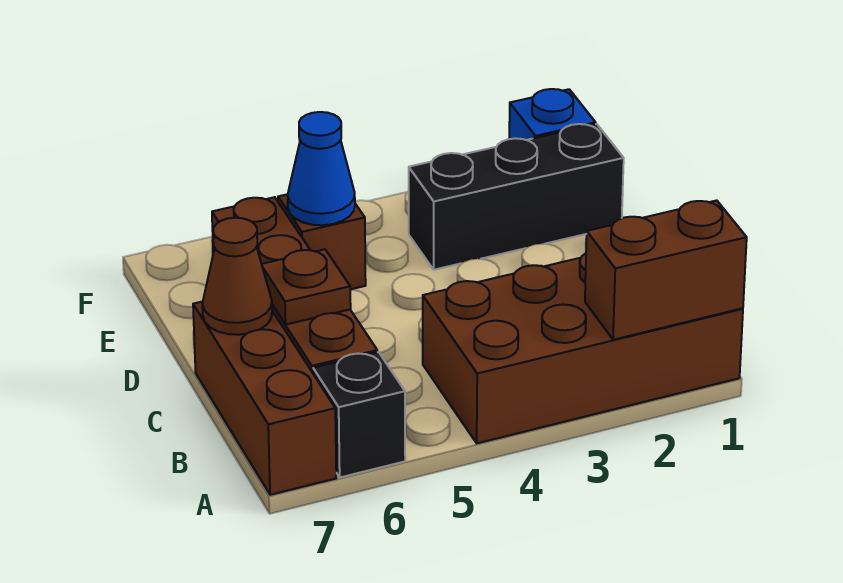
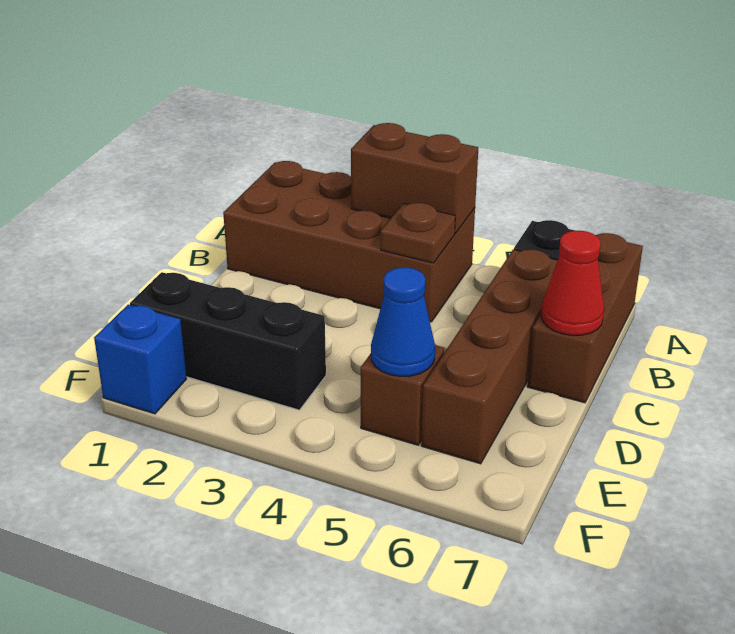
brown 1x2 brick [585,200,747,340] -> brown 1x2 brick moved to [351,123,478,233]
brown 1x1 plate [262,249,351,324] -> brown 1x1 plate moved to [381,203,455,263]
brown 1x1 cone [202,218,272,335] -> red 1x1 cone [541,231,604,336]

